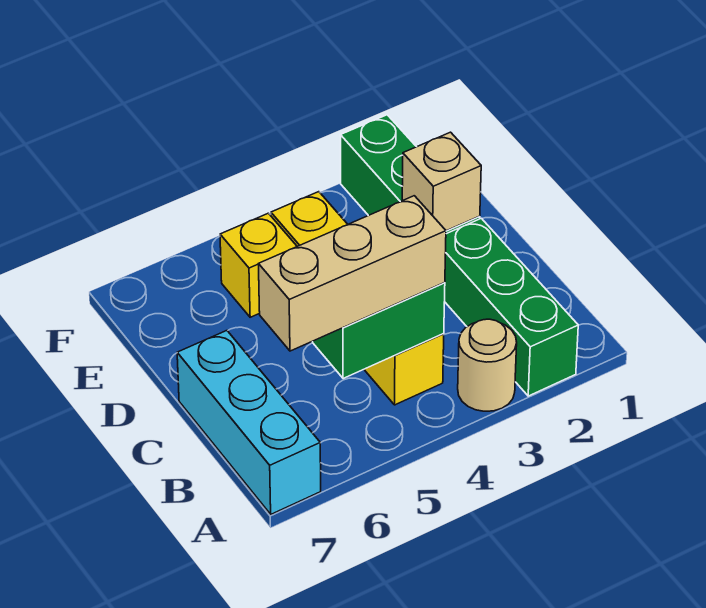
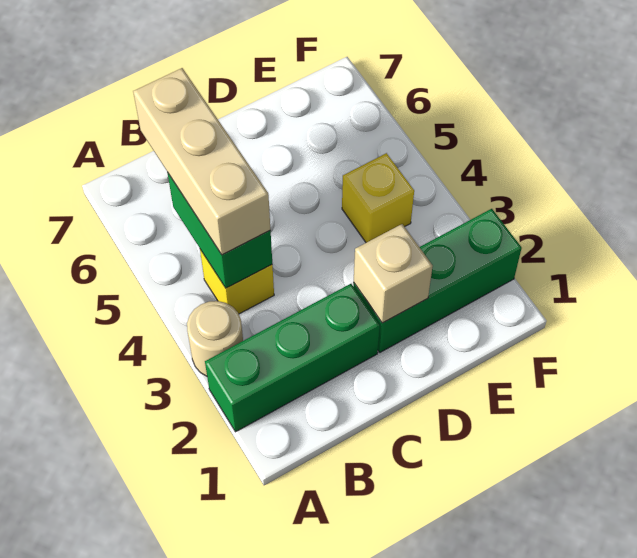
cyan 1x3 brick [177,331,321,514] -> none
yellow 1x1 brick [220,213,297,317] -> none

